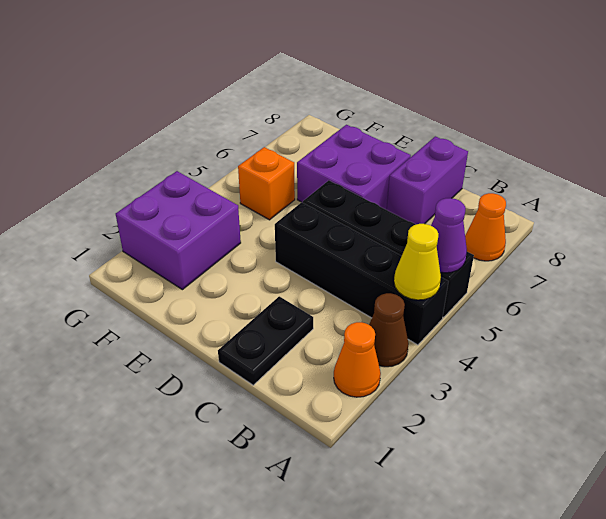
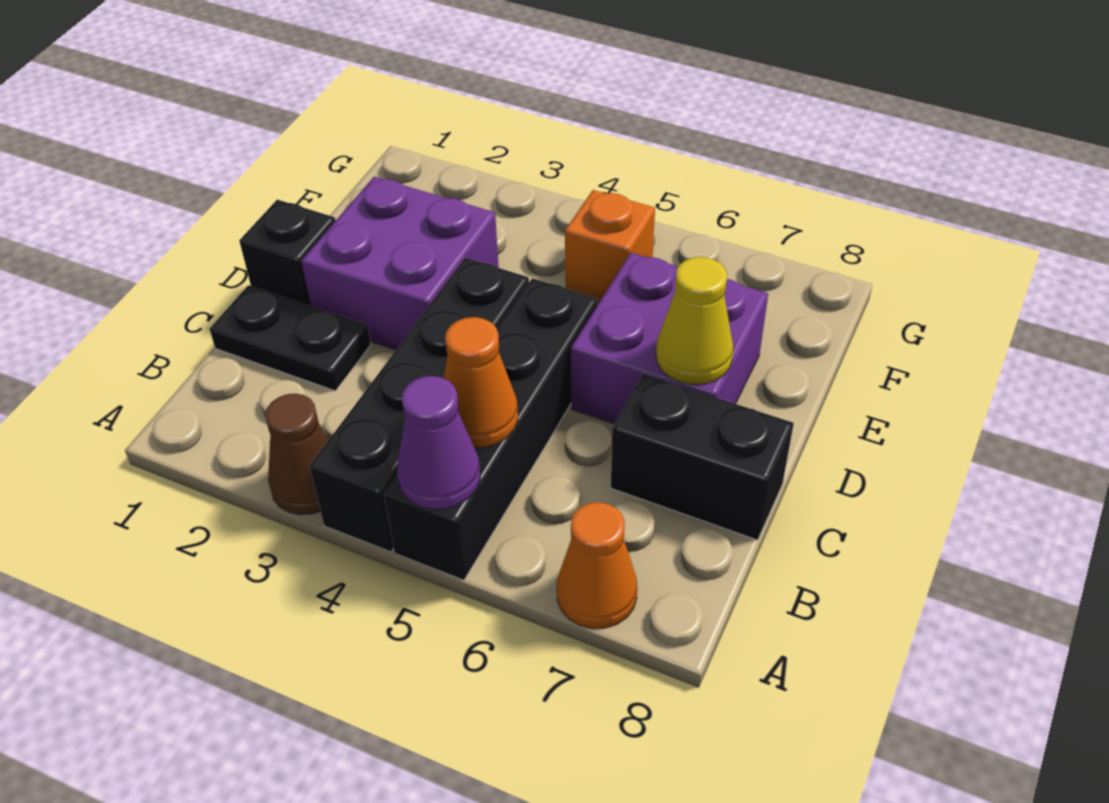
orange 1x1 cone [334,322,381,397] -> orange 1x1 cone moved to [444,317,518,448]
yellow 1x1 cone [394,224,441,300] -> yellow 1x1 cone moved to [656,257,734,385]
purple 1x2 brick [387,136,468,224] -> black 1x2 brick [611,374,794,540]
none -> black 1x1 brick [239,200,336,306]
purple 2x2 brick [116,171,241,290] -> purple 2x2 brick moved to [301,177,499,350]

